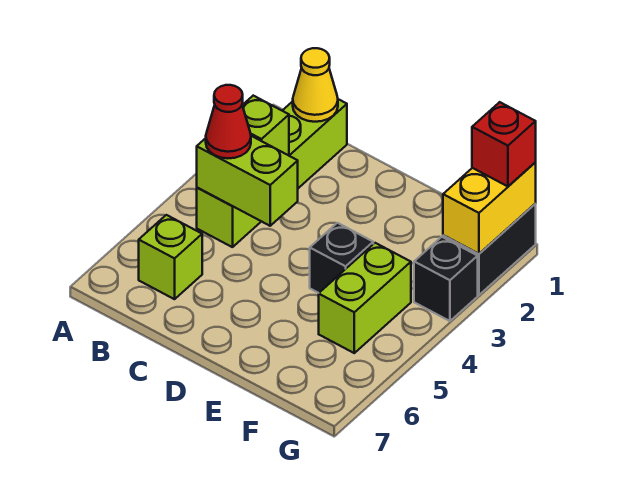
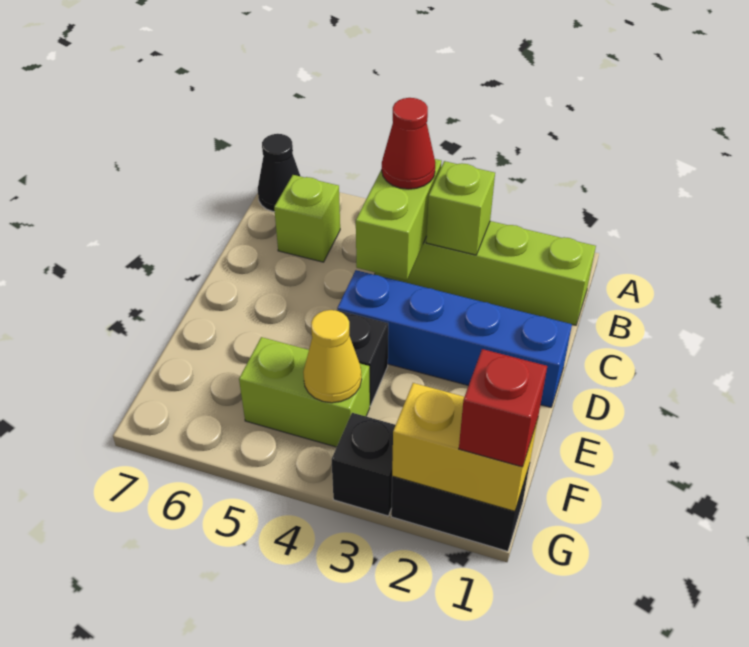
none -> black 1x1 cone [258,134,300,212]
yellow 1x1 cone [293,48,338,122] -> yellow 1x1 cone moved to [303,310,362,403]
none -> blue 1x4 brick [337,270,572,407]

